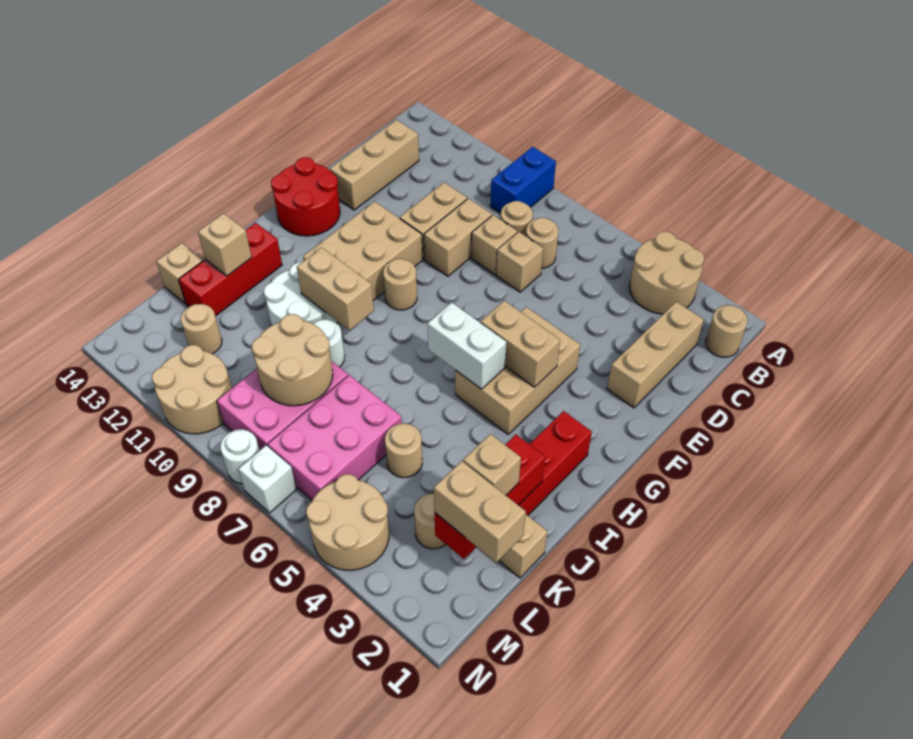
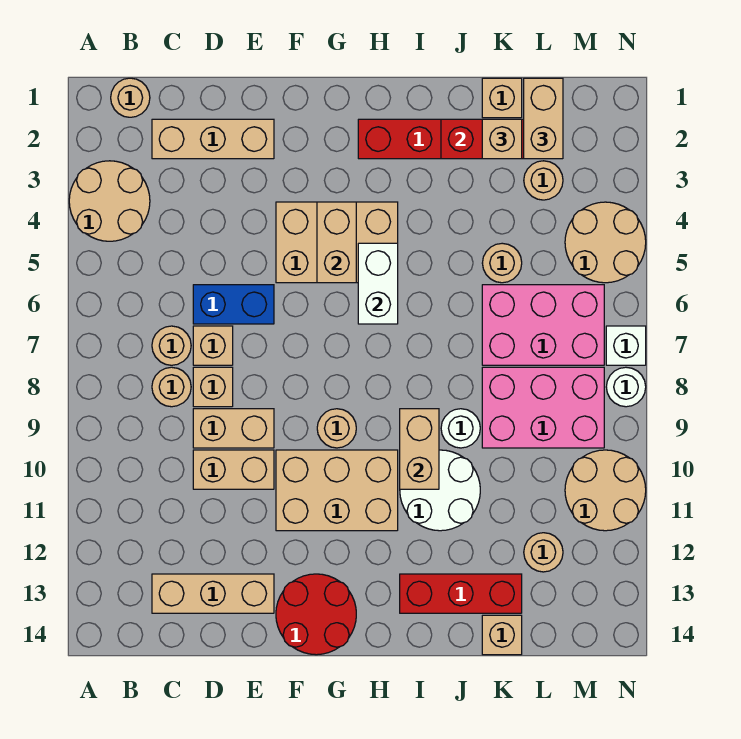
blue 1x2 brick [490,147,556,213] -> blue 1x2 brick moved to [193,285,274,324]
tan 1x1 brick [198,213,252,276] -> none
tan 2x2 round brick [252,314,333,406] -> none

